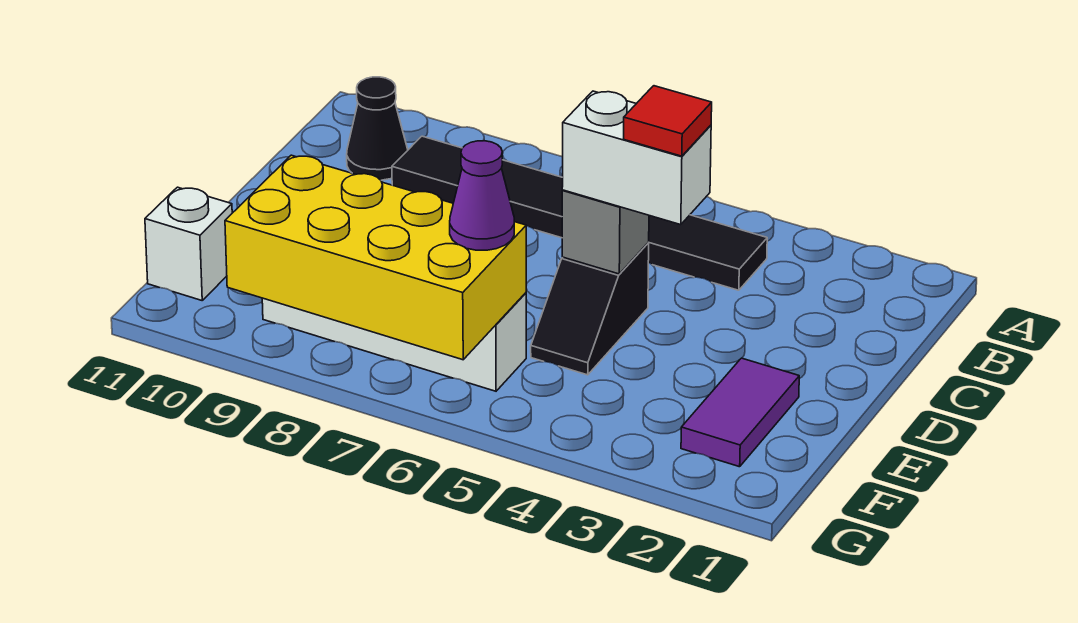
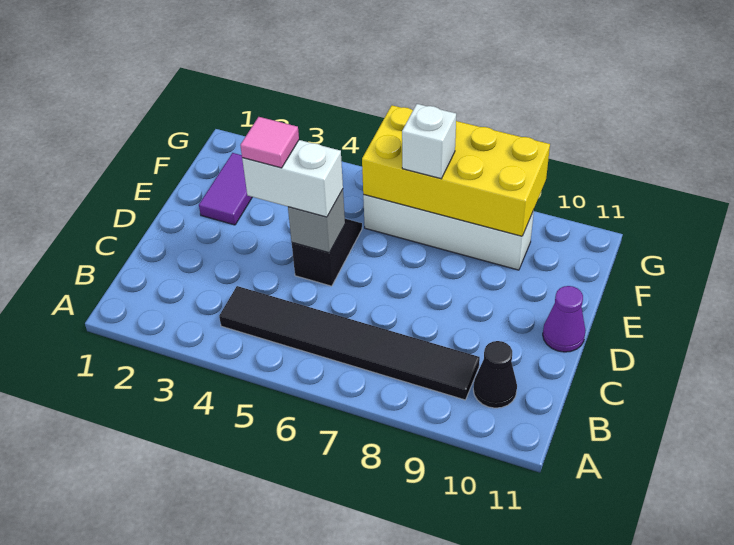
red 1x1 tile [624,86,712,156] -> pink 1x1 tile [240,117,299,168]
purple 1x1 cone [450,141,514,250] -> purple 1x1 cone moved to [543,286,586,352]
white 1x1 brick [145,187,232,300] -> white 1x1 brick moved to [402,104,456,179]

